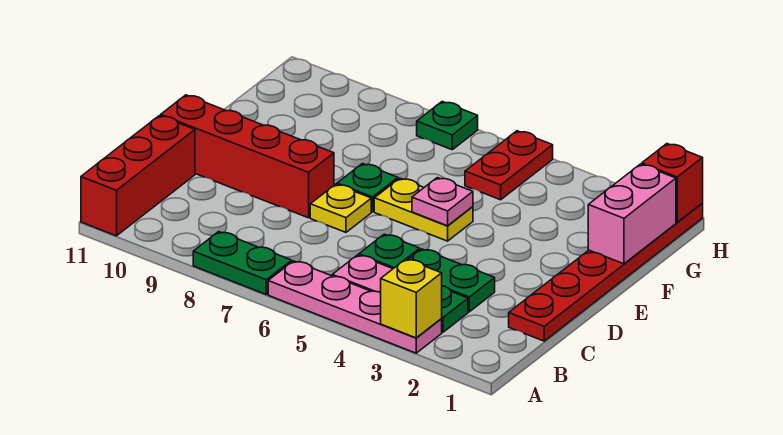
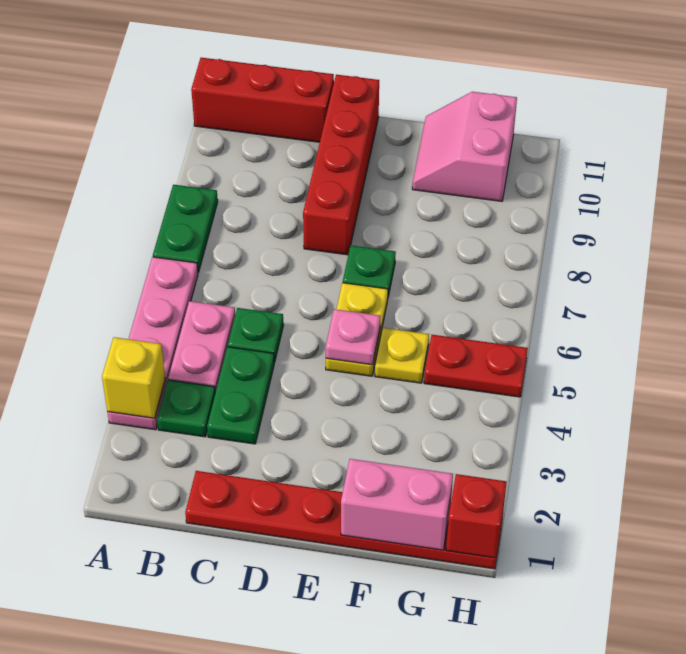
yellow 1x1 plate [310,184,371,232] -> yellow 1x1 plate moved to [375,328,429,383]
none -> pink 2x2 slope [412,92,517,201]
green 1x1 plate [417,102,478,150] -> none

